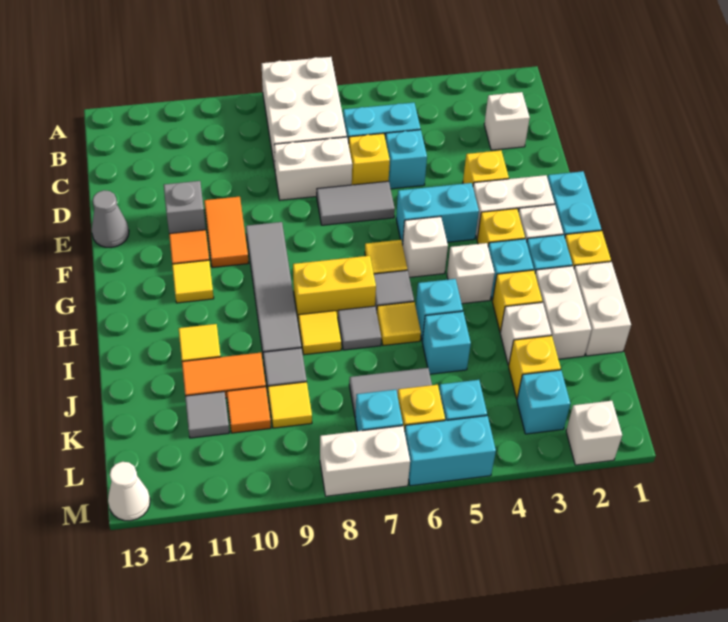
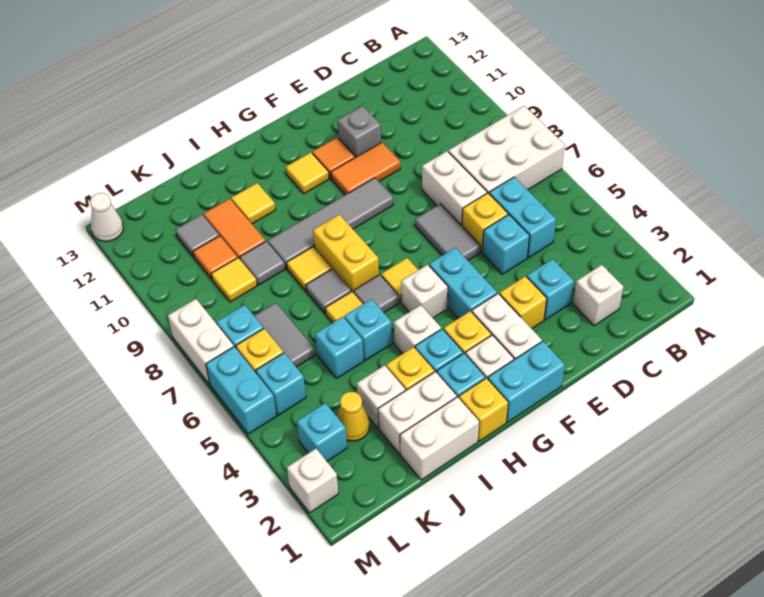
none -> cyan 1x1 brick [527,259,574,320]
grey 1x1 cone [92,190,129,248] -> none
yellow 1x1 brick [509,336,561,399] -> yellow 1x1 cone [337,392,370,441]

